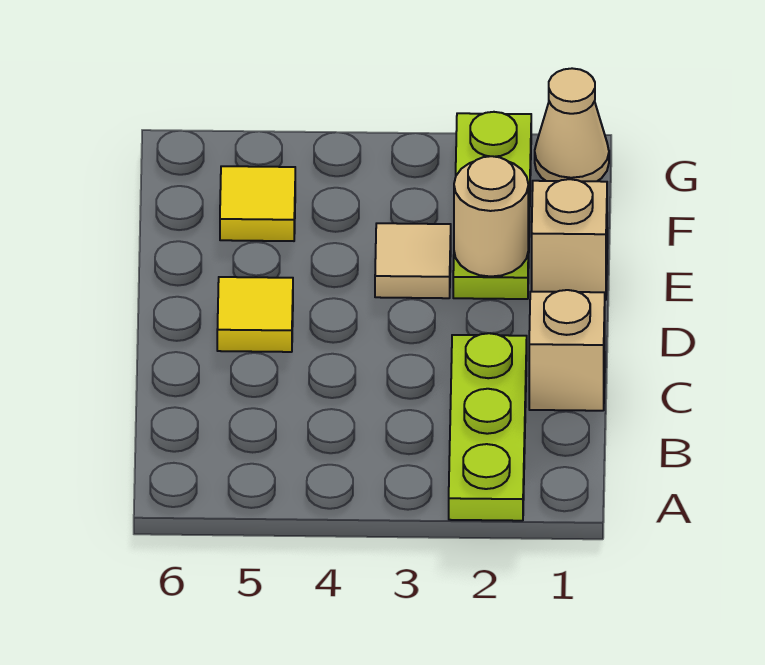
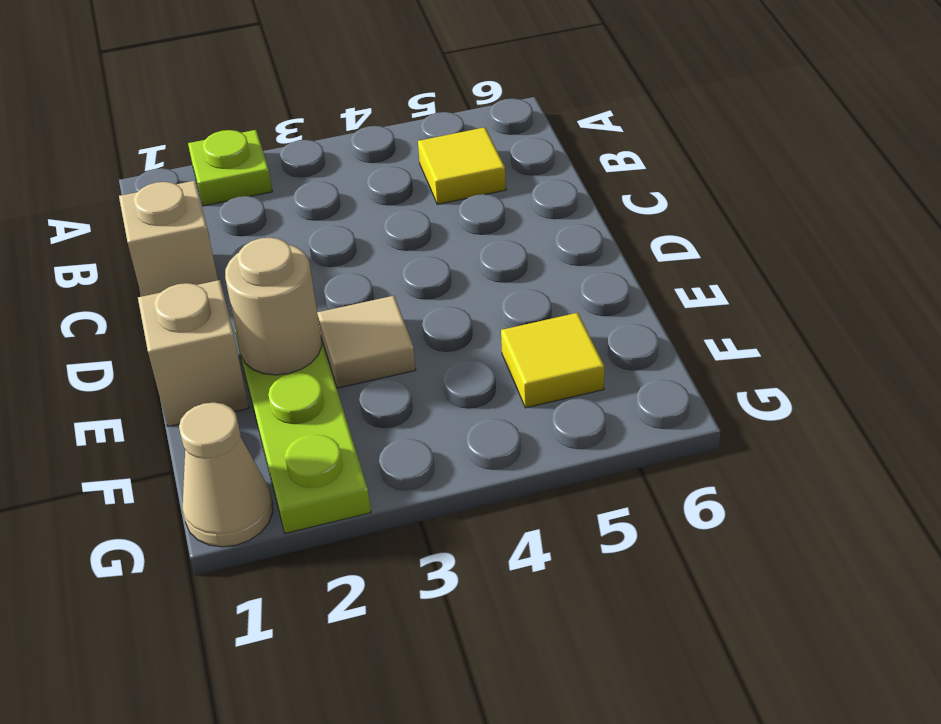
lime 1x3 plate [449,333,527,521] -> lime 1x1 plate [188,130,272,206]
yellow 1x1 tile [217,277,293,352] -> yellow 1x1 tile moved to [418,127,506,204]

